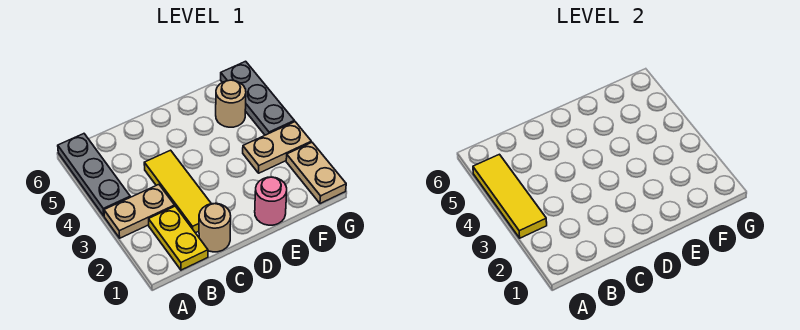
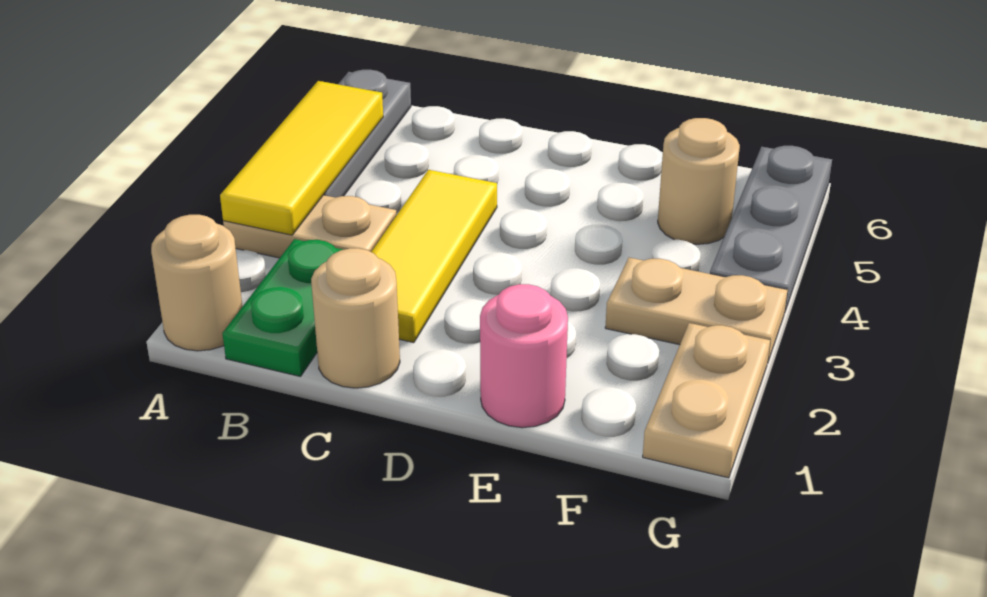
none -> tan 1x1 round brick [151,215,243,351]
yellow 1x2 plate [149,206,208,270] -> green 1x2 plate [222,239,343,377]

